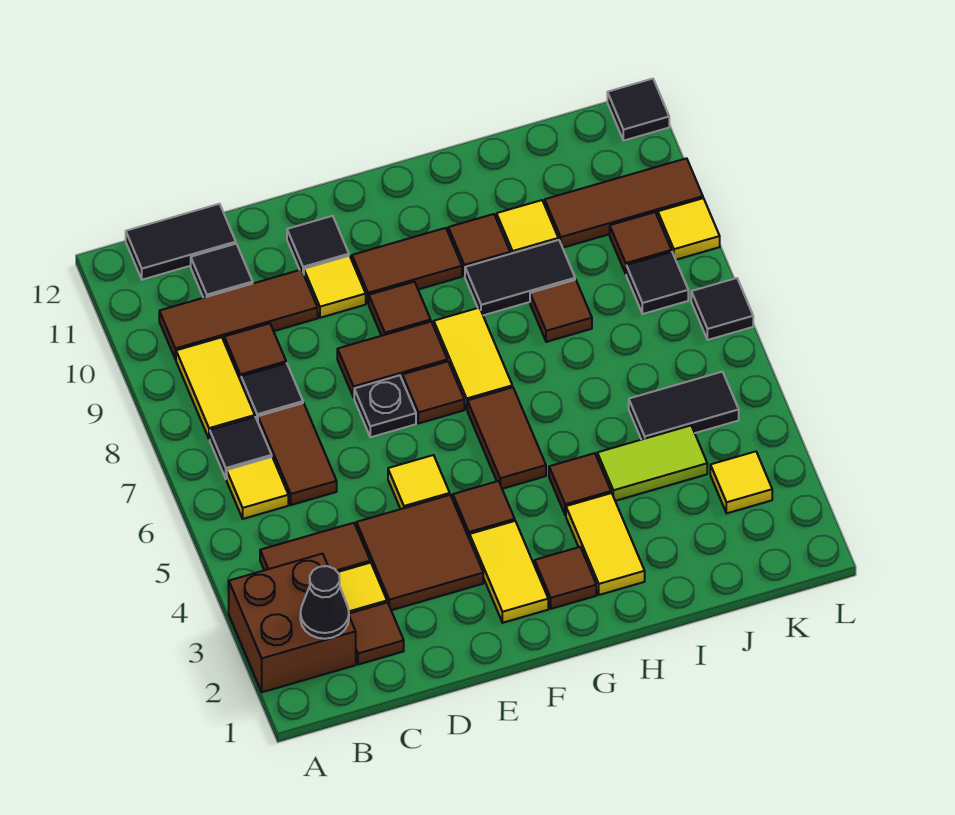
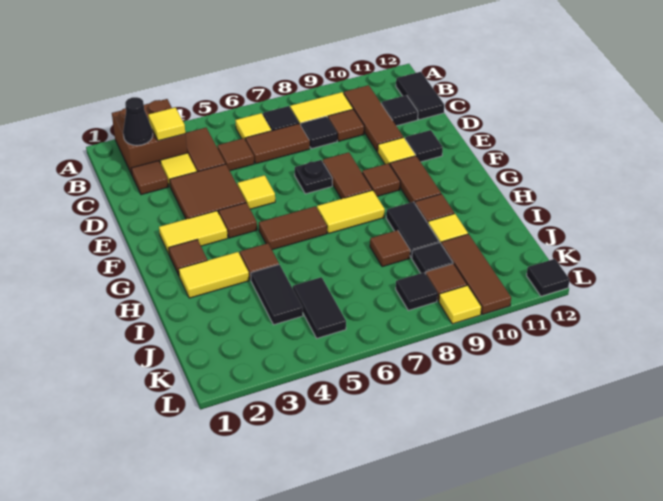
brown 1x1 tile [402,361,464,423] -> brown 1x1 tile moved to [217,138,254,171]
lime 1x2 tile [597,426,707,501] -> black 1x2 tile [251,264,303,325]
yellow 1x1 tile [710,451,772,513] -> yellow 1x1 tile moved to [148,107,185,141]
black 1x1 tile [691,278,753,340] -> black 1x1 tile moved to [412,242,453,274]

